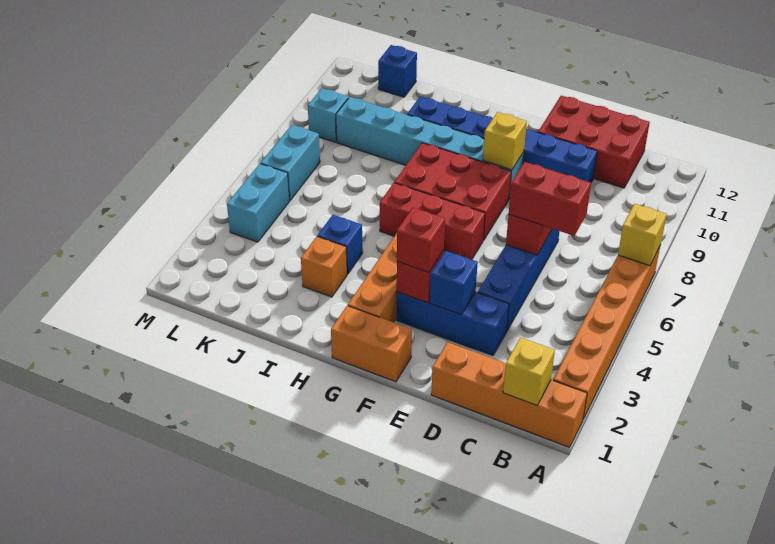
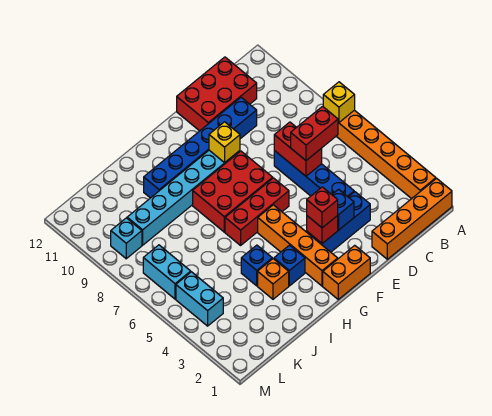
yellow 1x1 brick [503,337,555,405] -> none
blue 1x1 brick [378,45,417,97] -> blue 1x1 brick moved to [274,245,305,286]

